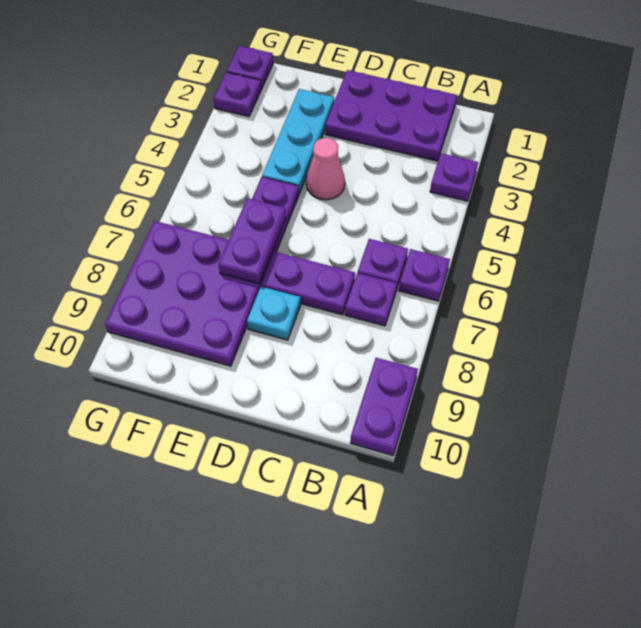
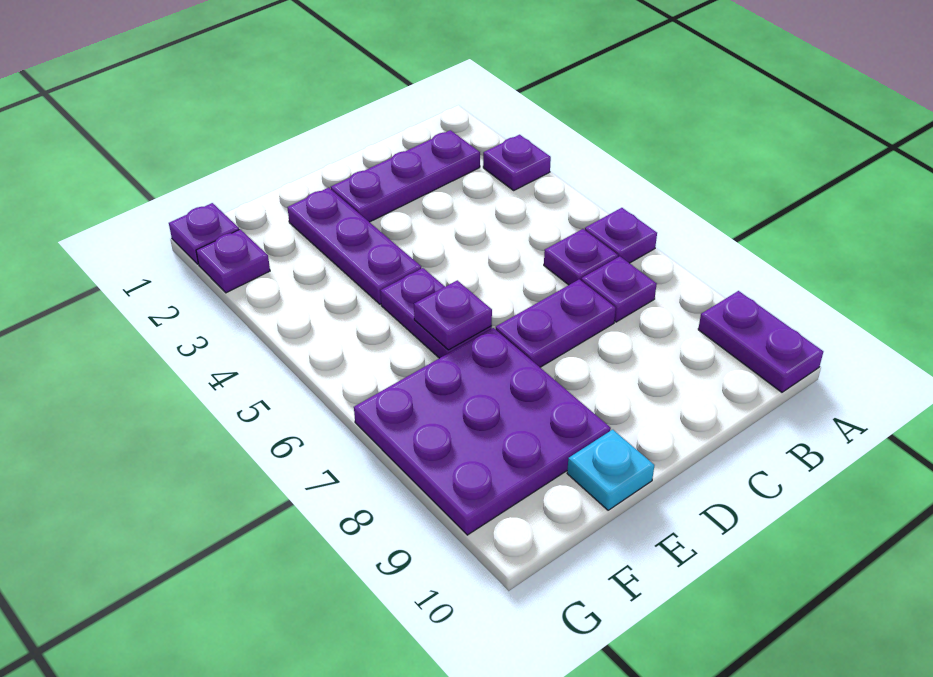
purple 2x3 plate [325,70,457,161] -> purple 1x3 plate [331,130,480,222]
pink 1x1 cone [306,138,345,200] -> none
cyan 1x1 plate [247,287,301,340] -> cyan 1x1 plate moved to [567,430,654,510]
cyan 1x3 plate [262,89,334,194] -> purple 1x3 plate [287,188,421,304]
purple 1x2 plate [219,198,286,284] -> purple 1x1 plate [414,280,492,350]

